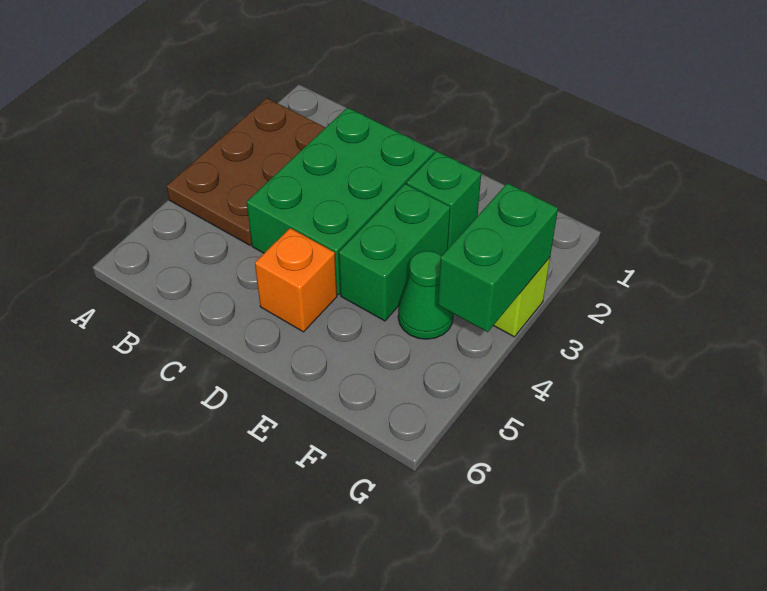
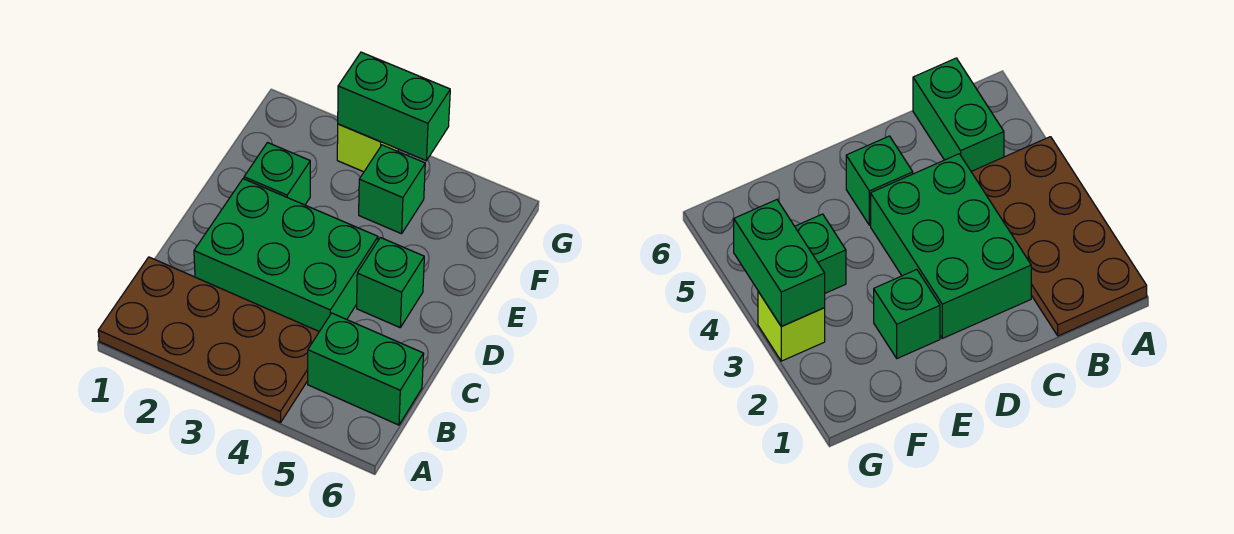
brown 2x3 plate [166,98,325,245] -> brown 2x4 plate [98,257,319,423]
orange 1x1 brick [255,228,337,332] -> green 1x1 brick [357,237,424,327]
green 1x2 brick [339,184,450,321] -> green 1x2 brick moved to [308,313,424,425]
green 1x1 cone [398,251,453,339] -> green 1x1 brick [359,145,425,234]

